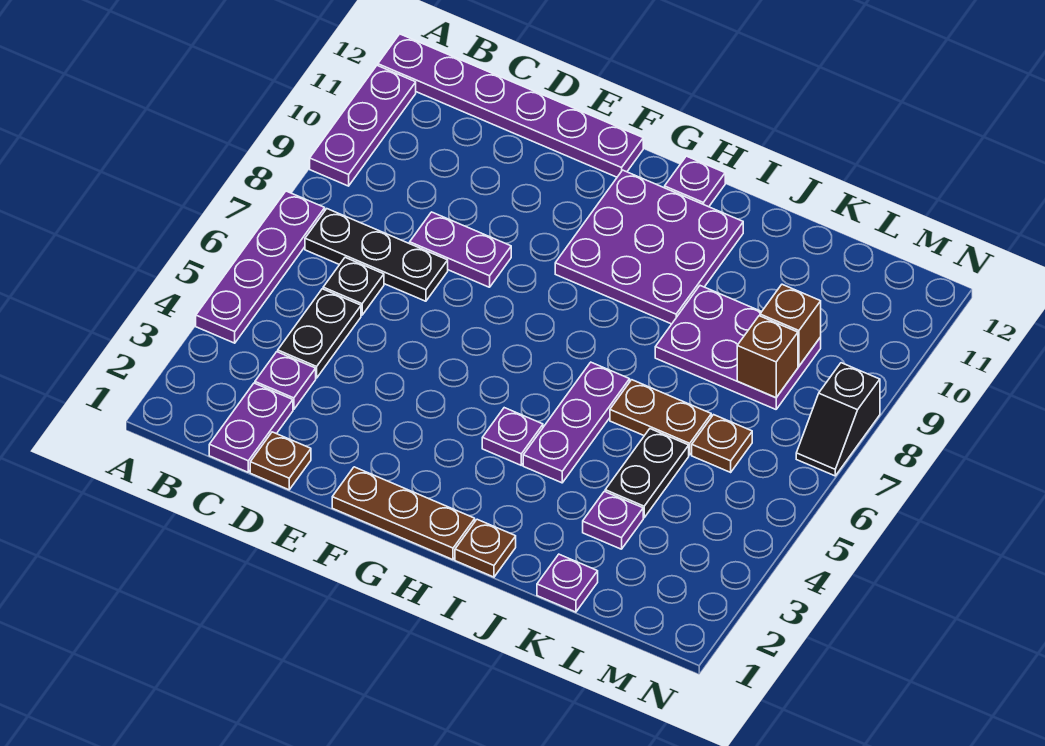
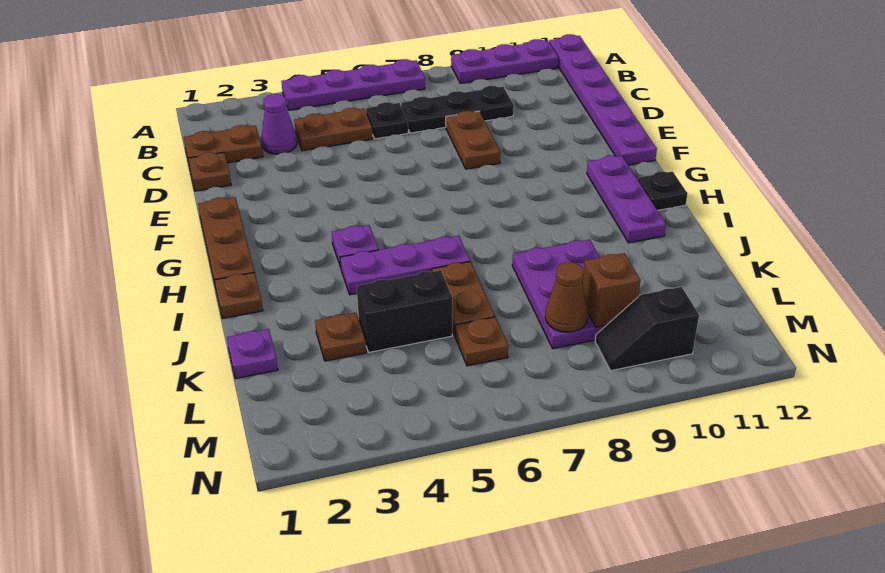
black 1x3 plate [305,209,448,301] -> black 1x3 plate turned to [401,86,514,133]
purple 1x2 plate [209,383,293,472] -> brown 1x2 plate [184,125,263,163]
purple 1x1 plate [255,352,316,410] -> purple 1x1 cone [261,94,297,154]
black 1x2 plate [278,289,361,378] -> brown 1x2 plate [294,108,373,151]
purple 1x2 plate [410,212,511,287] -> brown 1x2 plate [446,111,500,169]
purple 3x3 plate [555,170,743,324] -> purple 1x3 plate [587,156,666,243]
purple 1x1 plate [665,156,725,207] -> black 1x1 plate [638,172,687,210]
purple 1x1 plate [583,491,643,549] -> brown 1x1 plate [315,313,366,361]
black 1x2 plate [605,429,689,518] -> black 1x2 brick [357,270,452,352]
brown 1x1 brick [737,316,798,398] -> brown 1x1 cone [545,262,588,332]
black 1x2 slope [796,363,880,476] -> black 1x2 slope moved to [595,287,699,371]

